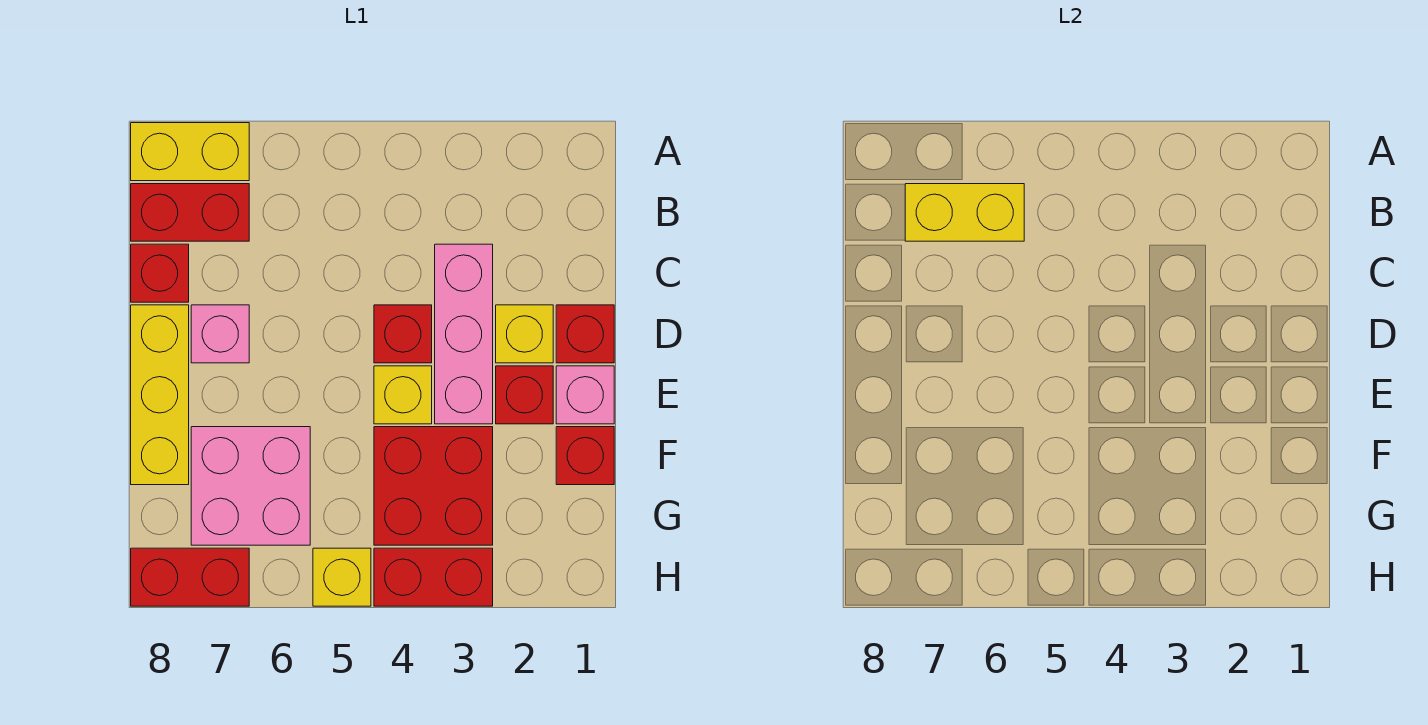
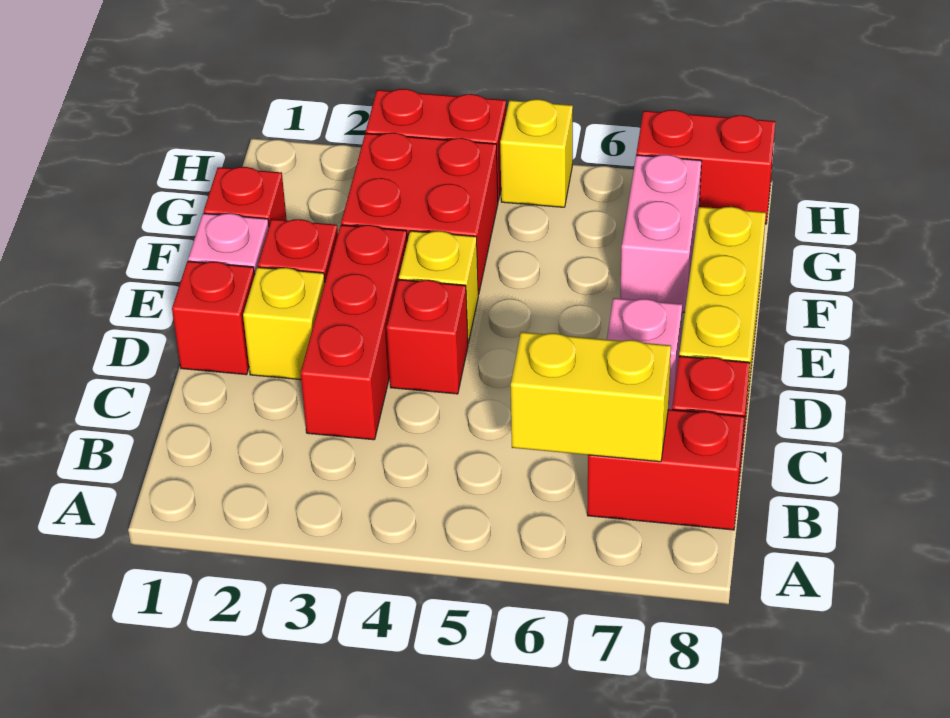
yellow 1x2 brick [131,123,249,181] -> none
pink 1x3 brick [435,244,493,424] -> red 1x3 brick [301,225,407,440]
pink 2x2 brick [191,427,310,545] -> pink 1x2 brick [620,155,701,312]

